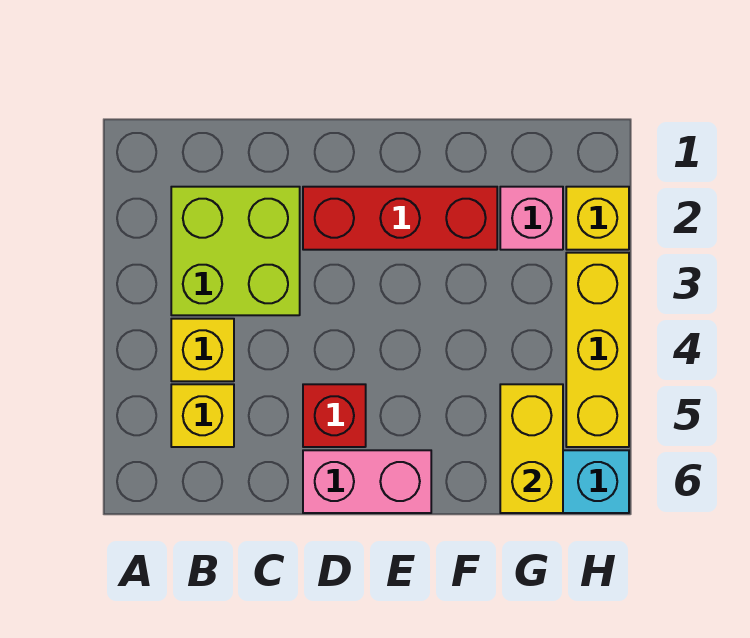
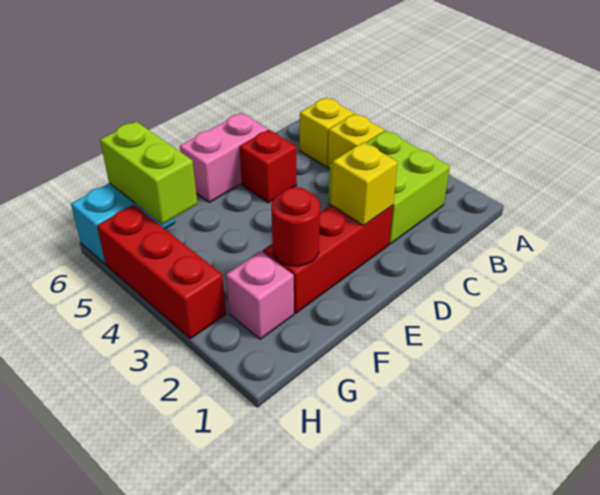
none -> red 1x1 round brick [271,187,320,266]
yellow 1x2 brick [500,384,563,513] -> lime 1x2 brick [100,121,197,224]
yellow 1x1 brick [566,187,629,250] -> yellow 1x1 brick moved to [331,142,398,226]
yellow 1x3 brick [566,253,629,447] -> red 1x3 brick [97,205,226,339]

